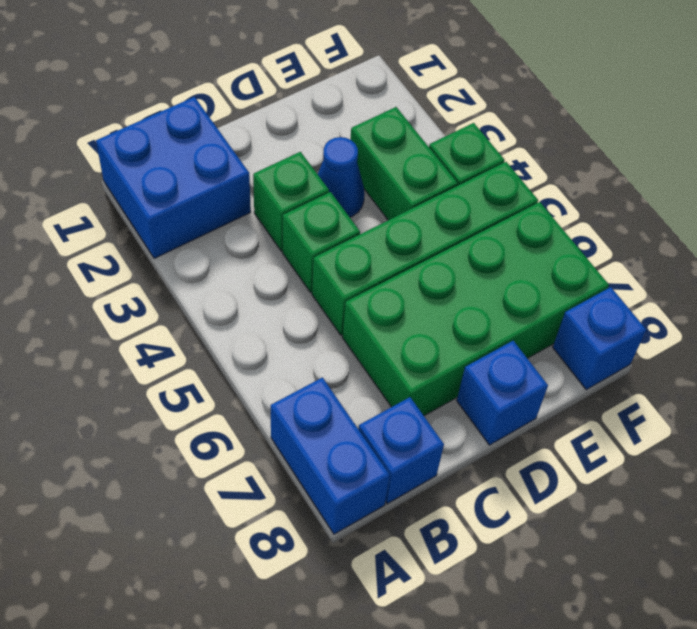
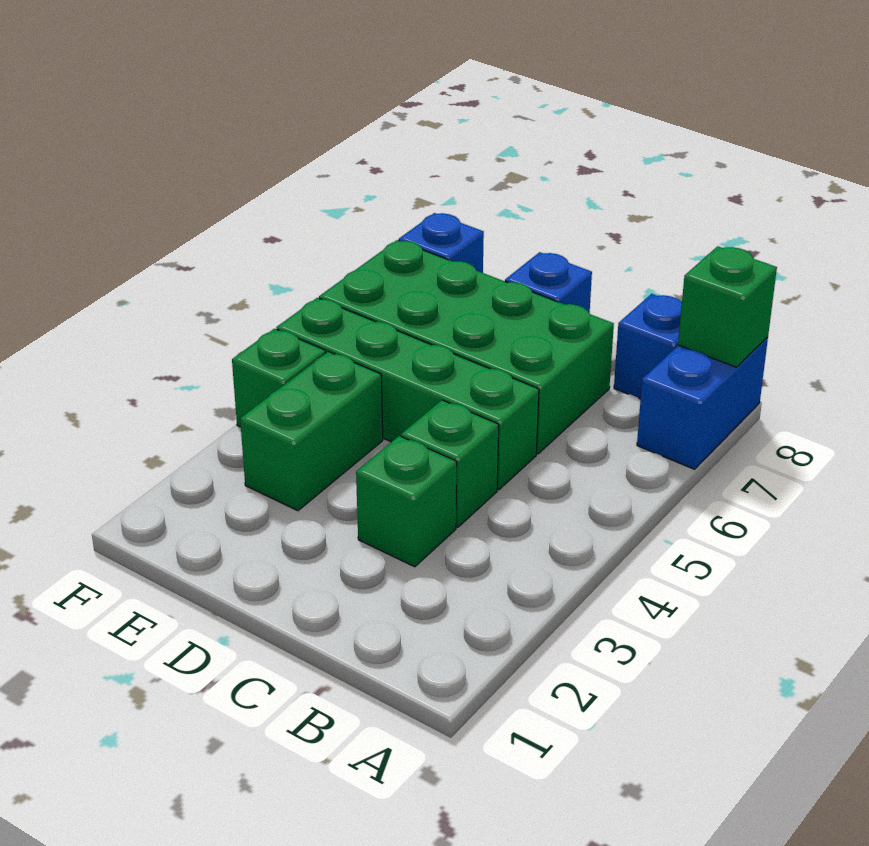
blue 2x2 brick [96,97,251,258] -> none
none -> green 1x1 brick [678,246,777,367]
blue 1x1 cone [318,137,365,217] -> none

